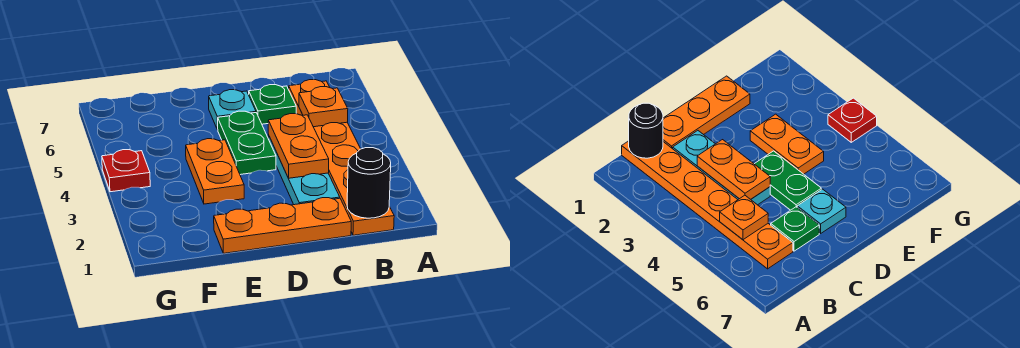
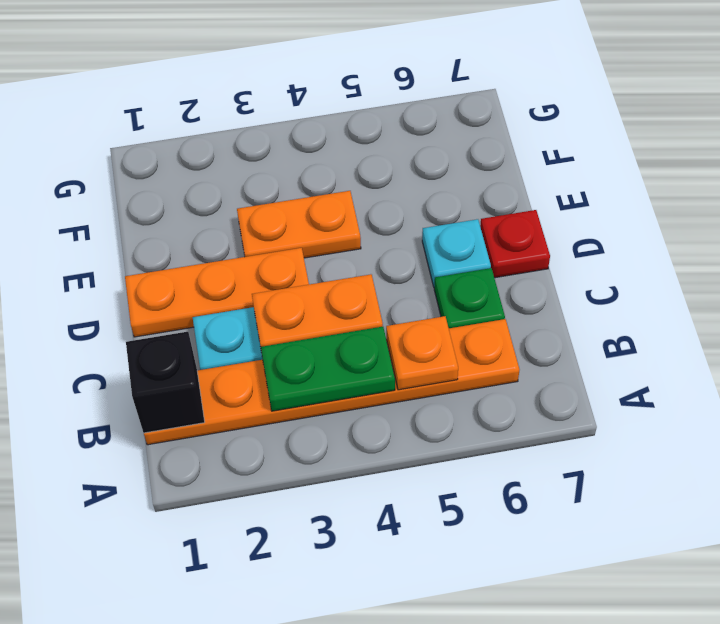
black 1x1 round brick [347,148,391,218] -> black 1x1 brick [126,332,204,433]
orange 1x3 plate [214,198,351,253] -> orange 1x3 plate turned to [125,248,309,337]
green 1x2 plate [218,111,276,175] -> green 1x2 plate moved to [261,327,395,411]
red 1x1 plate [102,150,150,192] -> red 1x1 plate moved to [480,210,550,278]

